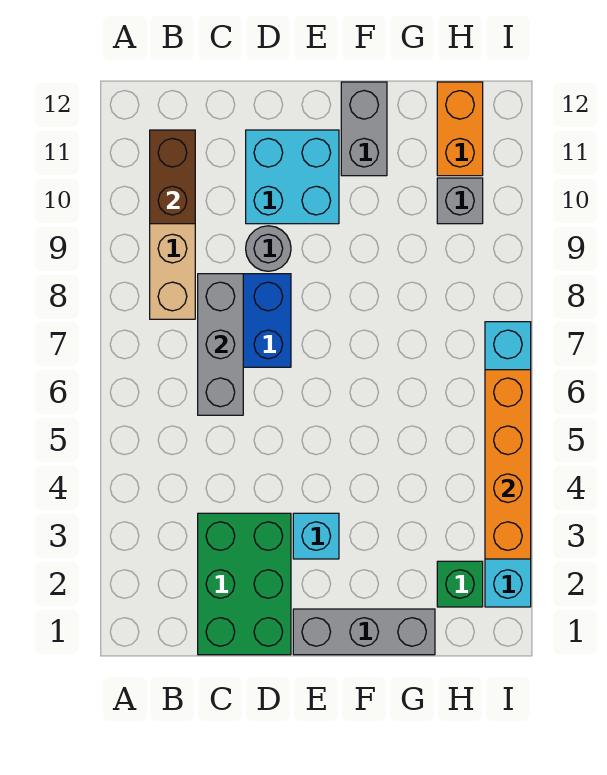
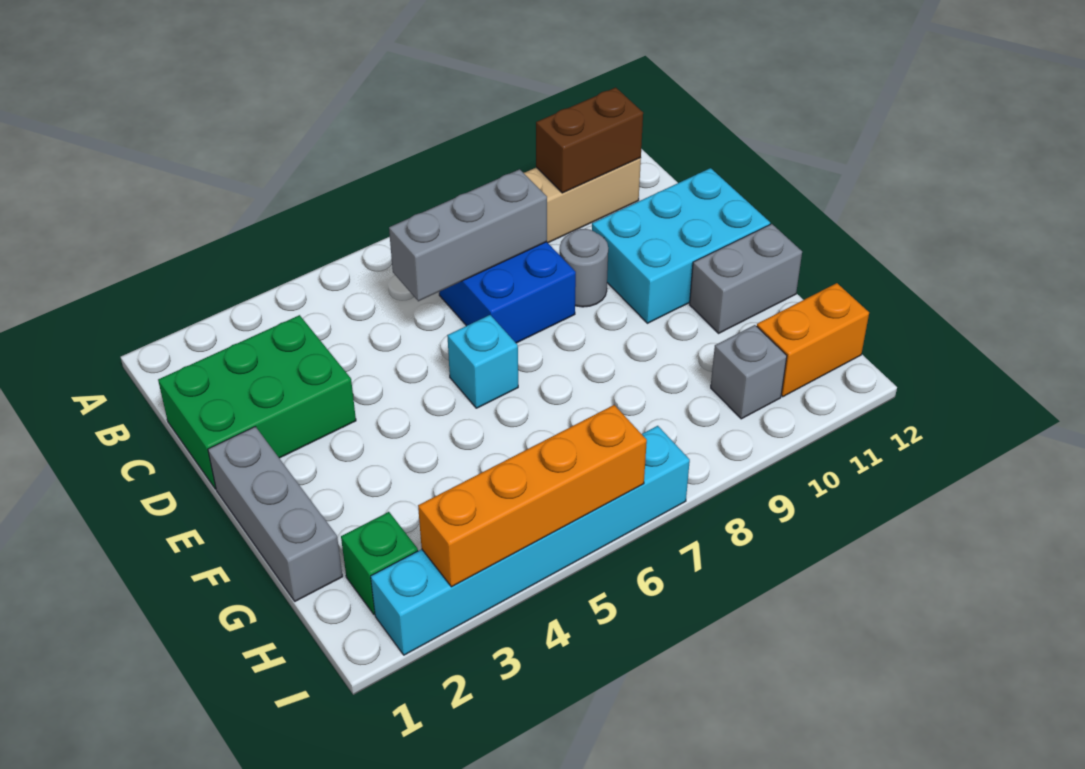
cyan 2x2 brick [246,130,339,224] -> cyan 2x3 brick [592,168,770,323]
cyan 1x1 brick [293,513,339,559] -> cyan 1x1 brick moved to [447,315,518,408]

